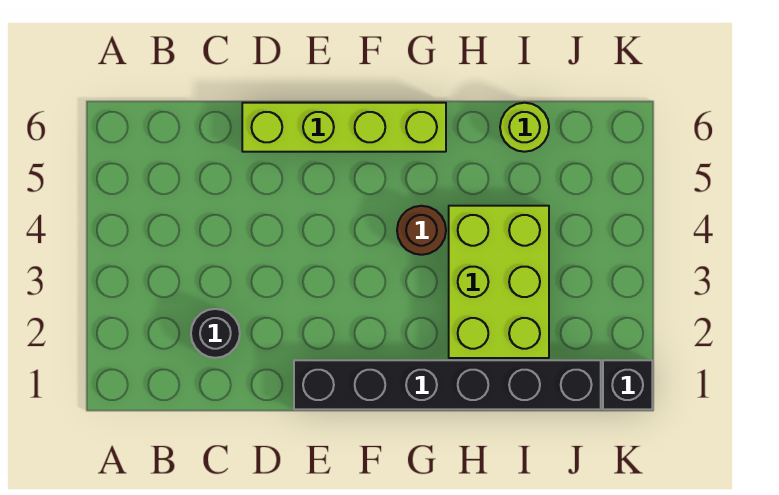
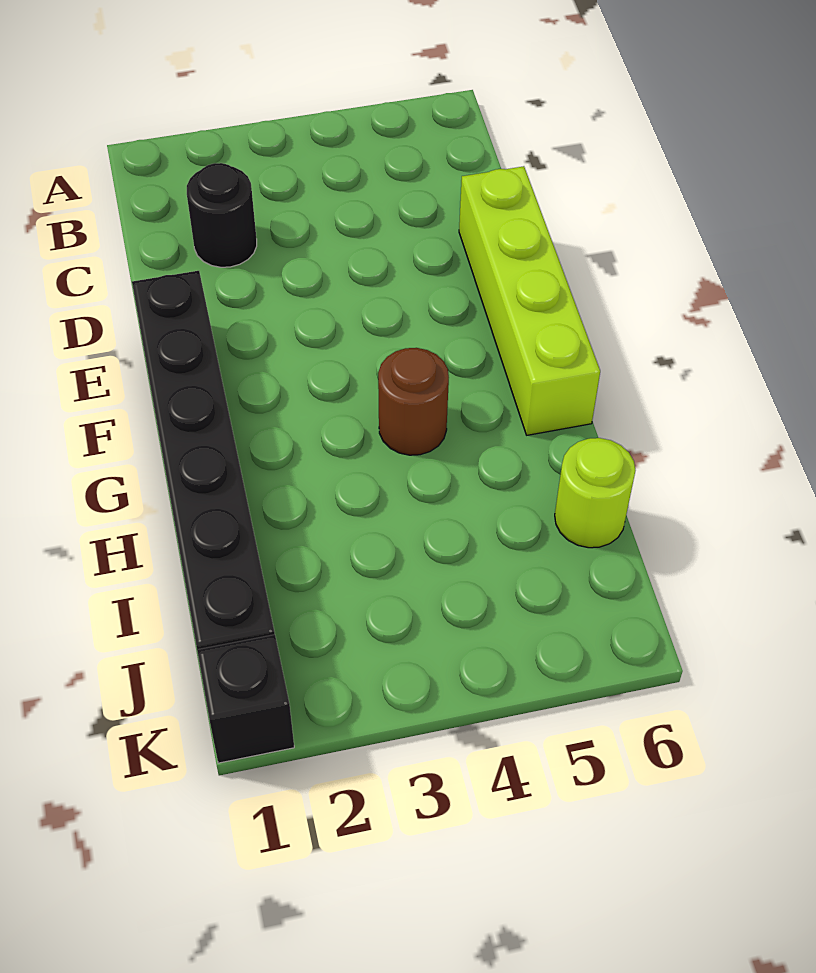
lime 2x3 brick [449,206,549,358] -> none

